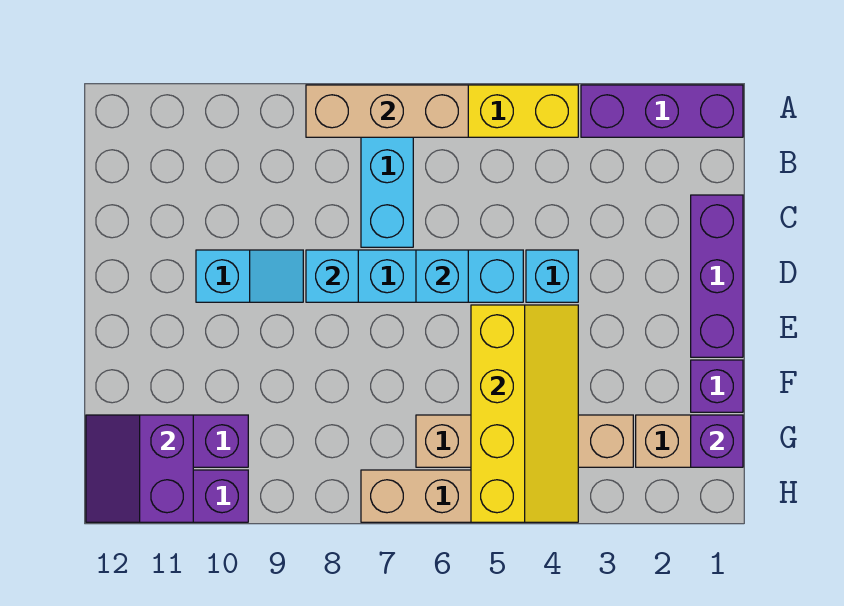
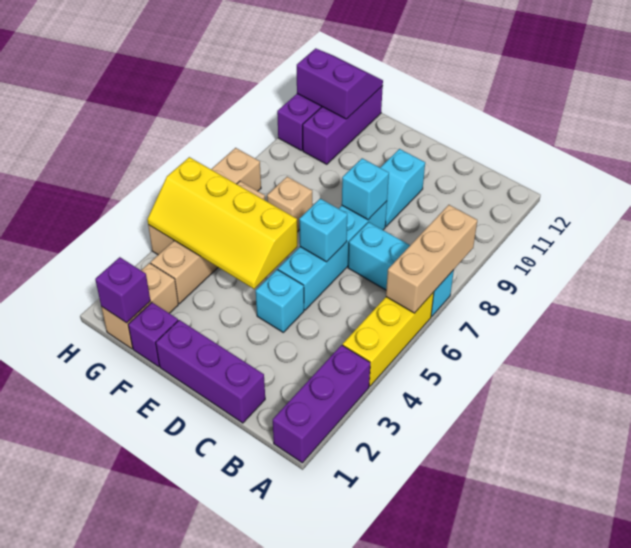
none -> tan 1x1 brick [267,177,312,232]

